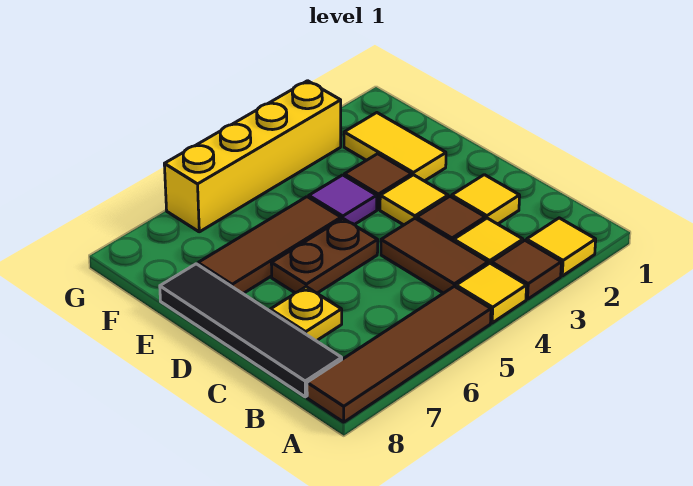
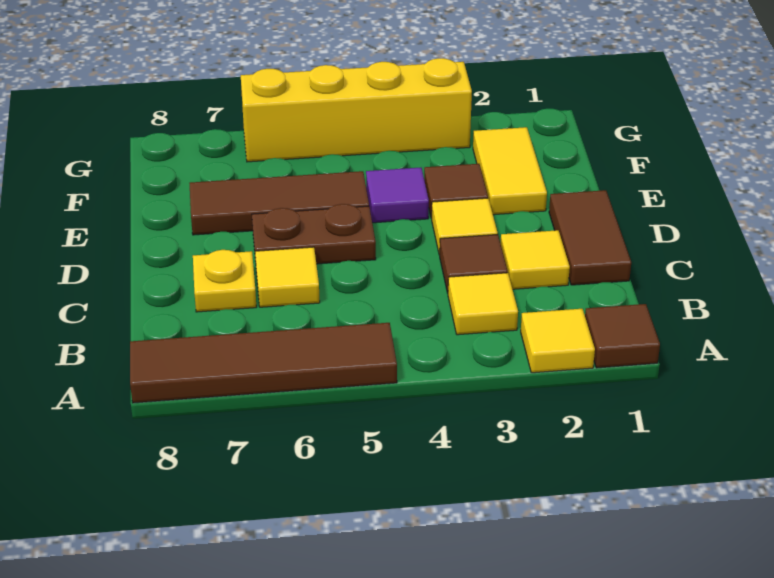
brown 1x1 tile [492,240,561,299] -> brown 1x1 tile moved to [585,304,660,368]
yellow 1x1 tile [456,263,527,323] -> yellow 1x1 tile moved to [255,247,320,307]
brown 1x2 tile [381,218,488,293] -> brown 1x2 tile moved to [549,190,631,285]
black 1x4 tile [160,264,342,397] -> none

